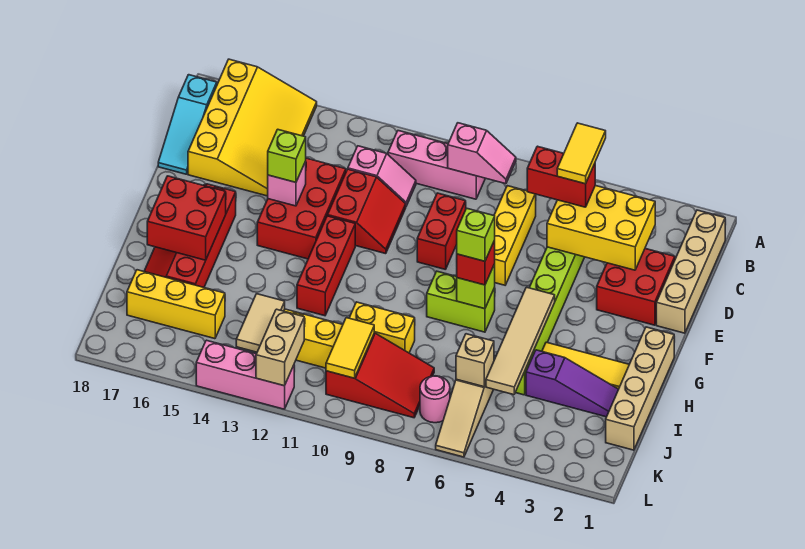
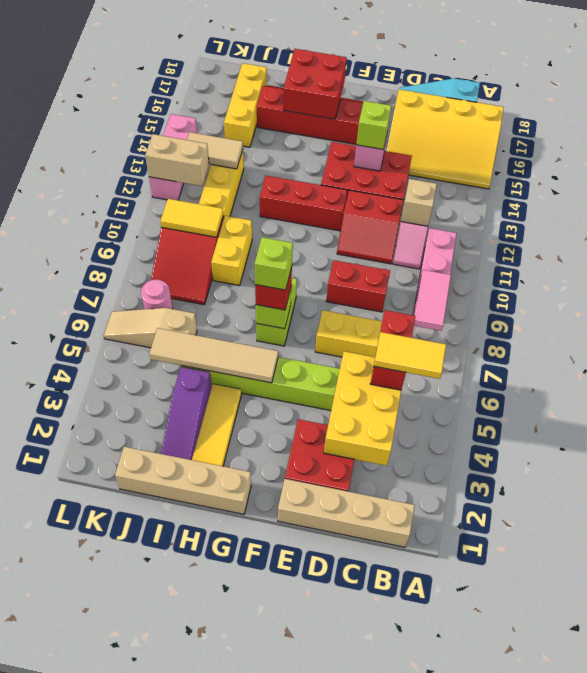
pink 1x2 slope [448,123,516,184] -> pink 1x2 tile [414,270,451,331]
tan 1x1 brick [456,334,494,387] -> tan 1x1 brick moved to [401,179,437,226]

